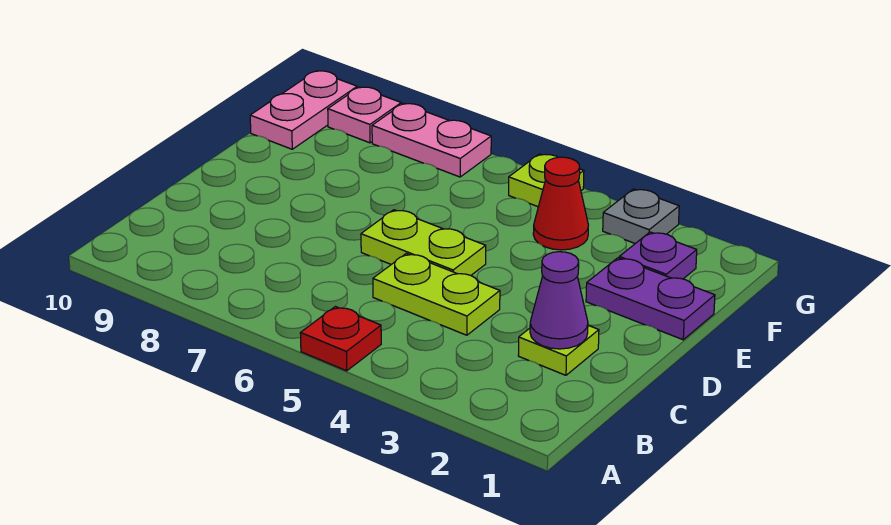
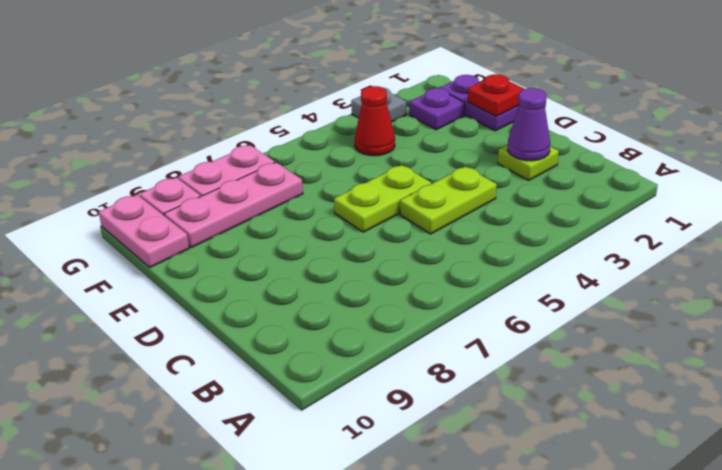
red 1x1 plate [300,307,381,371] -> red 1x1 plate moved to [468,74,524,116]
purple 1x2 plate [586,258,715,340] -> purple 1x2 plate turned to [440,75,518,131]
none -> pink 1x3 plate [164,162,303,248]
lime 1x1 plate [509,154,584,207] -> none

